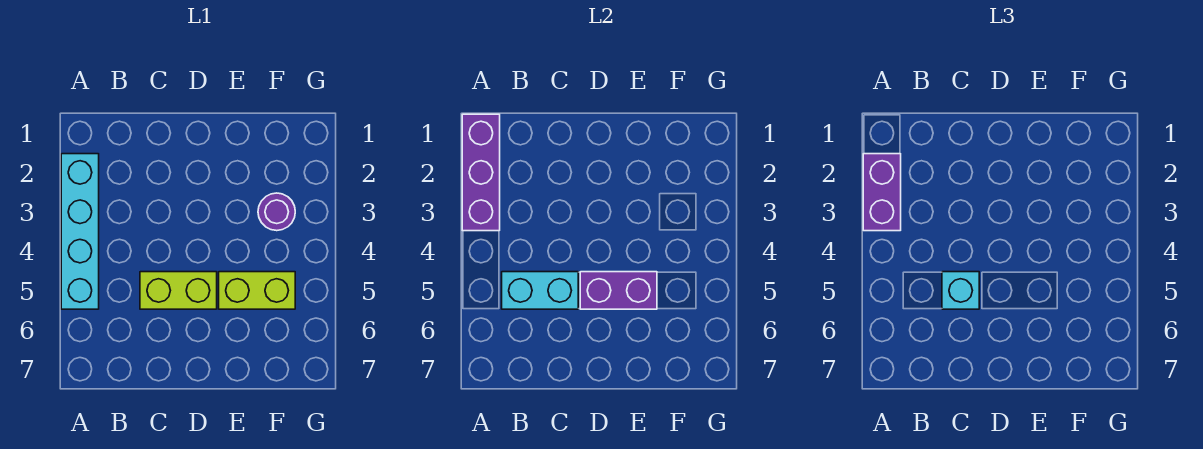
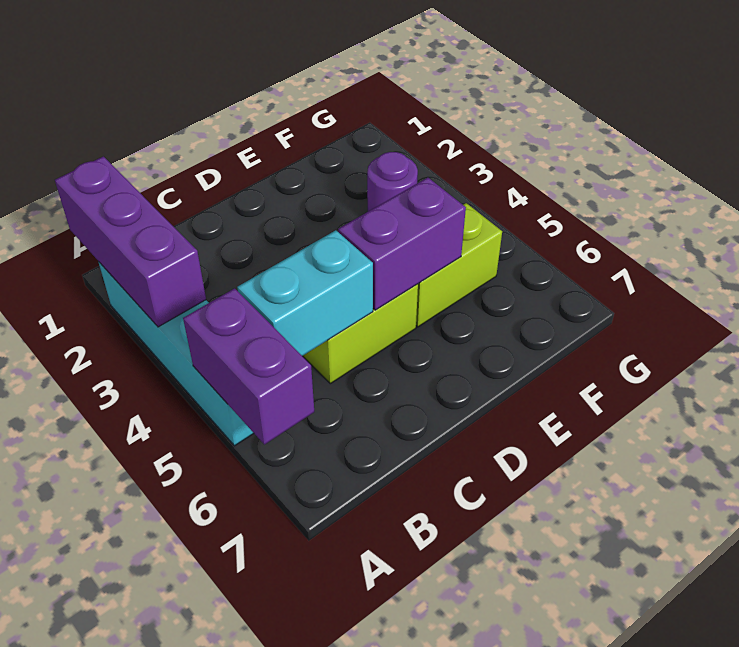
purple 1x2 brick [863,154,901,231] -> purple 1x2 brick moved to [183,288,314,445]
cyan 1x1 brick [942,272,979,309] -> none

